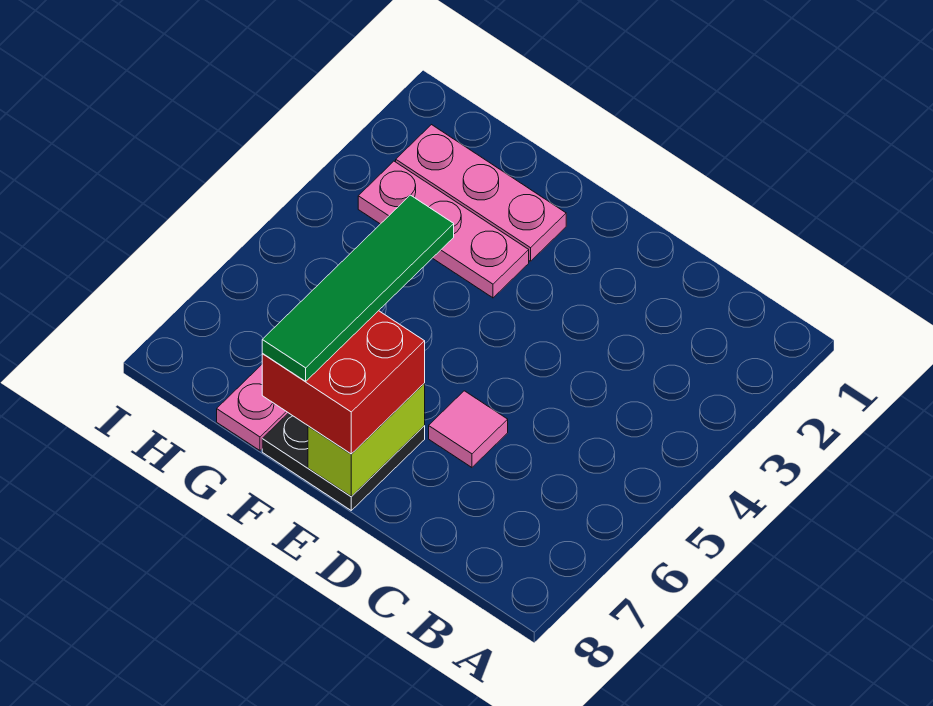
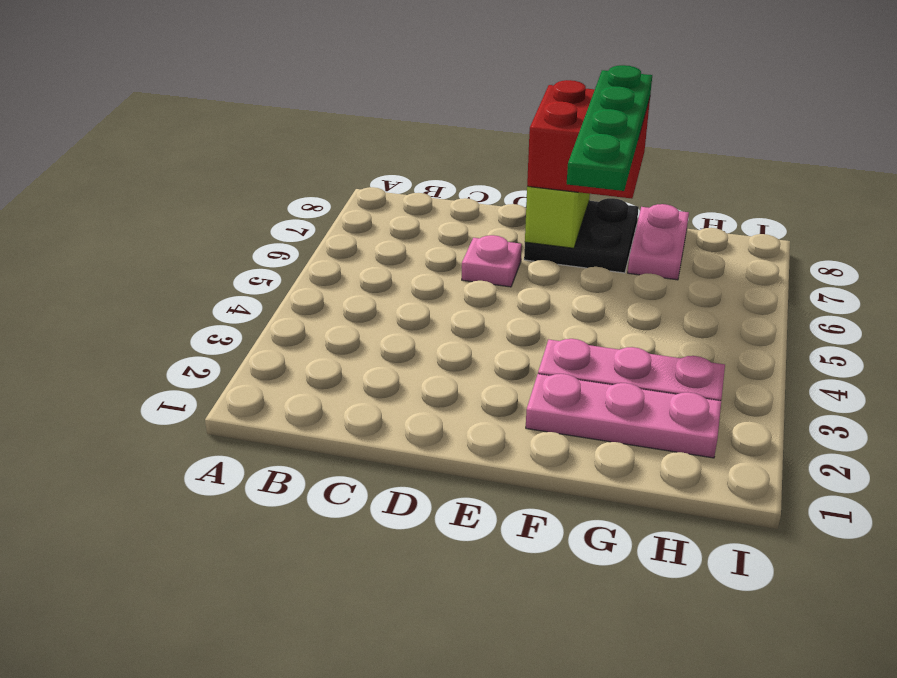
pink 1x1 tile [429,391,508,467] -> pink 1x1 plate [462,235,522,287]
green 1x4 tile [262,195,454,382] -> green 1x4 plate [567,65,652,191]

